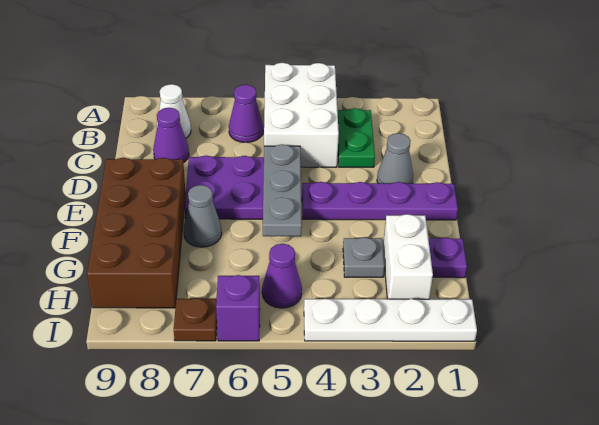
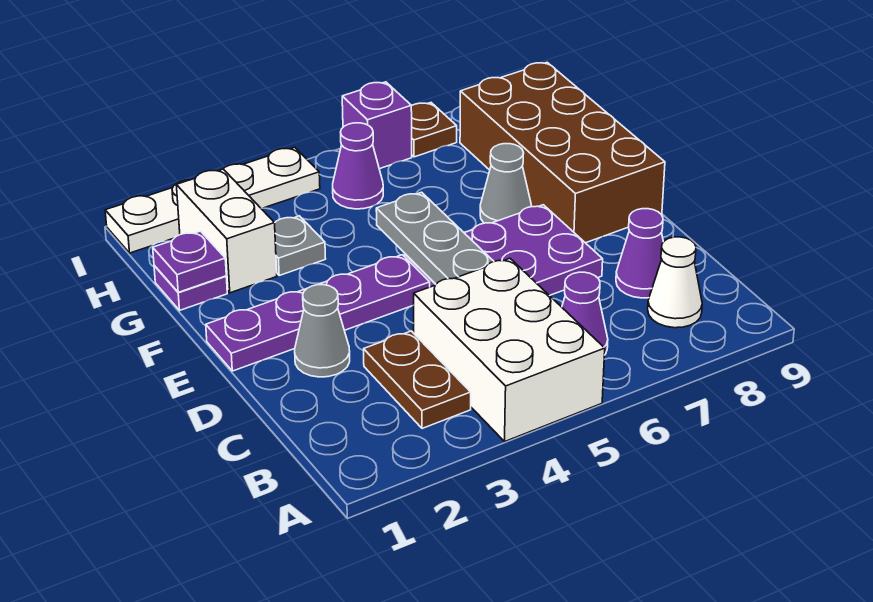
green 1x2 plate [337,108,375,167] -> brown 1x2 plate [364,331,471,428]
none -> purple 1x1 plate [153,231,226,292]

